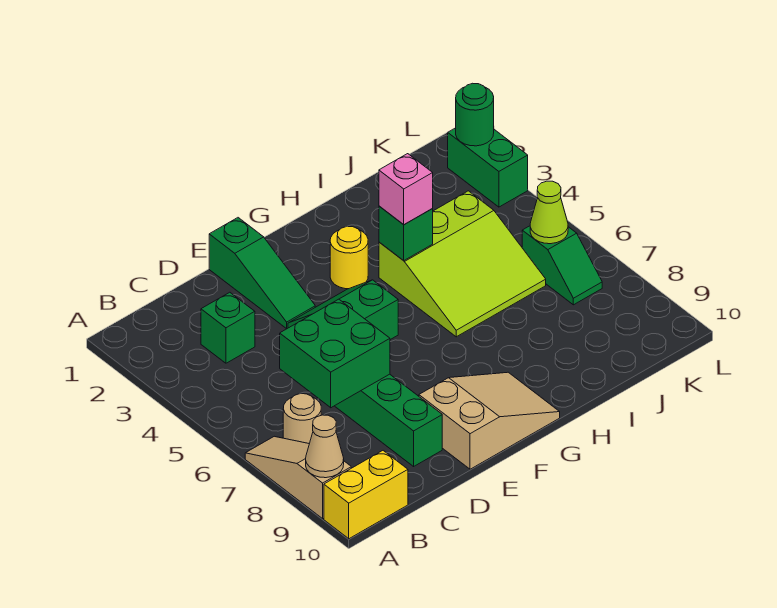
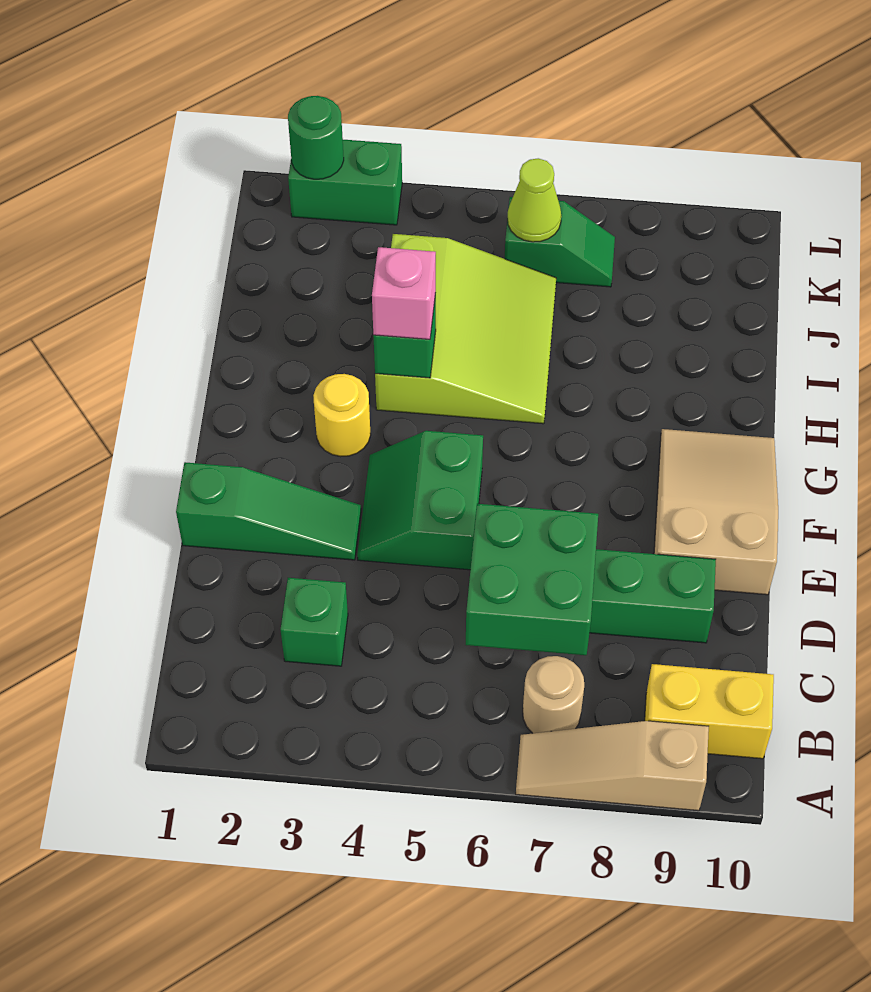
tan 1x1 cone [306,415,344,478] -> none
yellow 1x2 brick [324,451,408,539] -> yellow 1x2 brick turned to [645,664,774,759]

